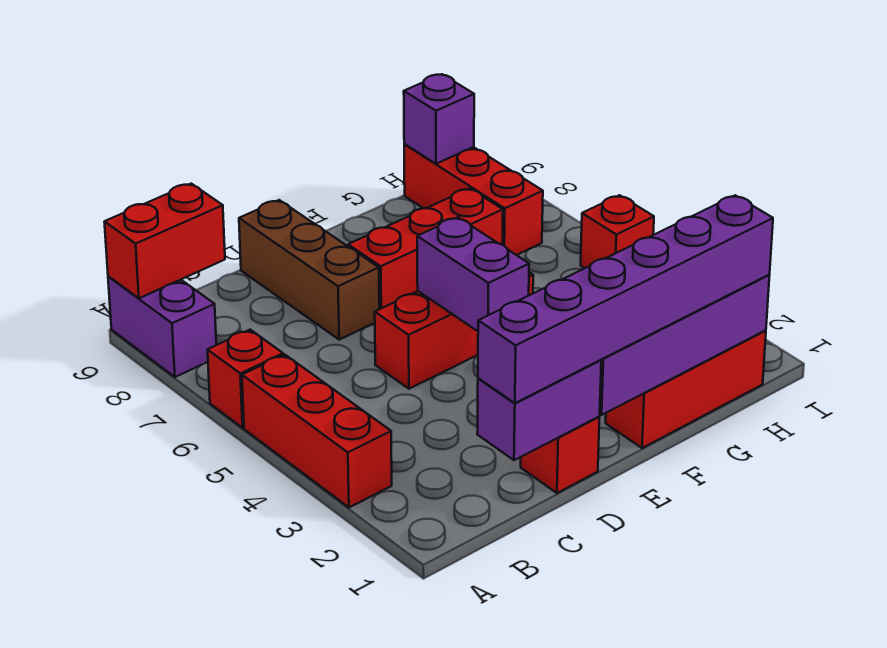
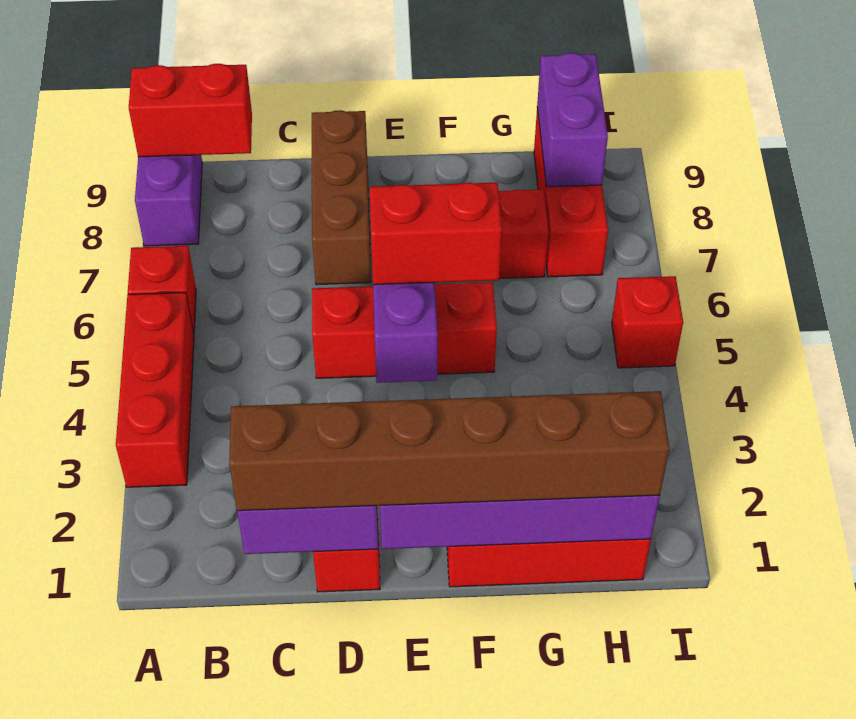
purple 1x6 brick [478,195,773,403] -> brown 1x6 brick [229,391,669,511]
none -> red 1x2 brick [370,183,502,285]
purple 1x1 brick [404,74,474,164] -> purple 1x2 brick [537,53,608,187]

